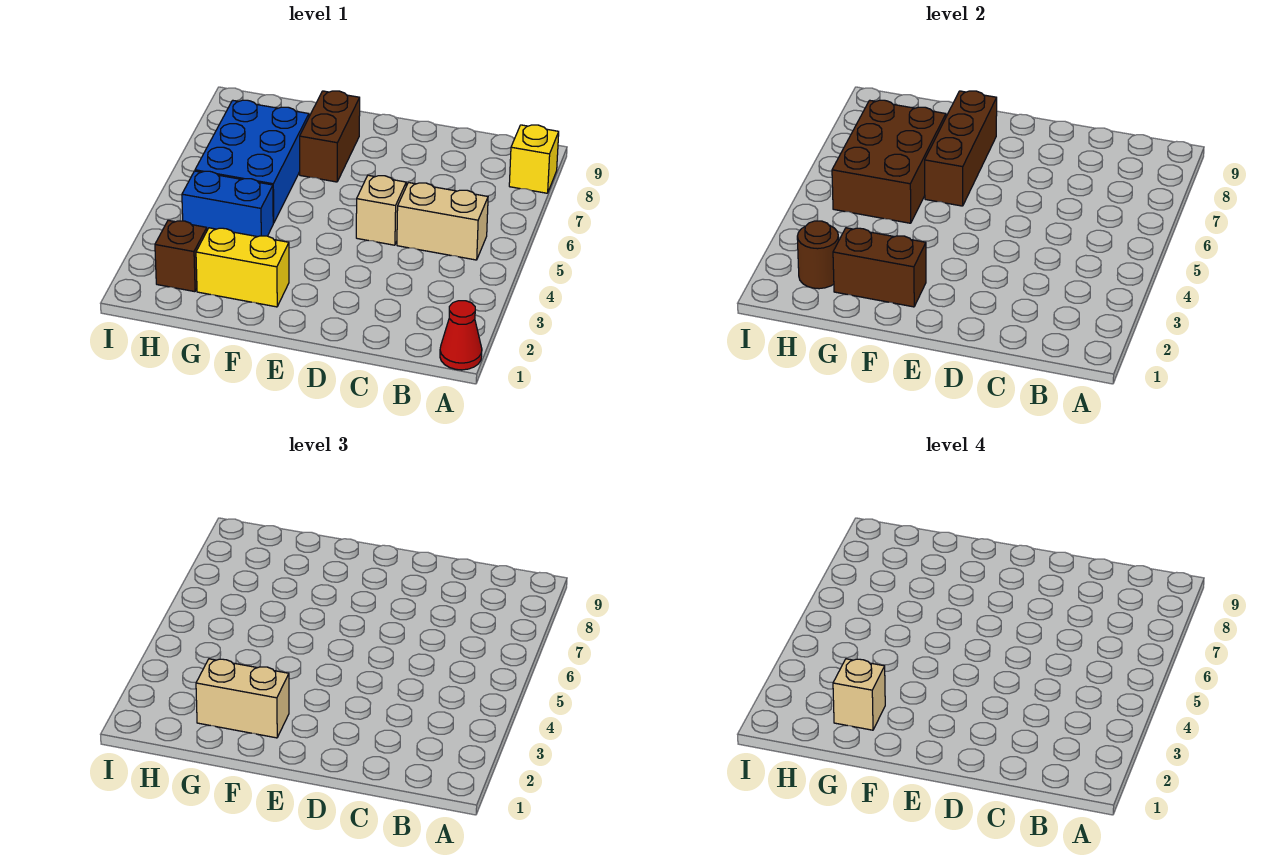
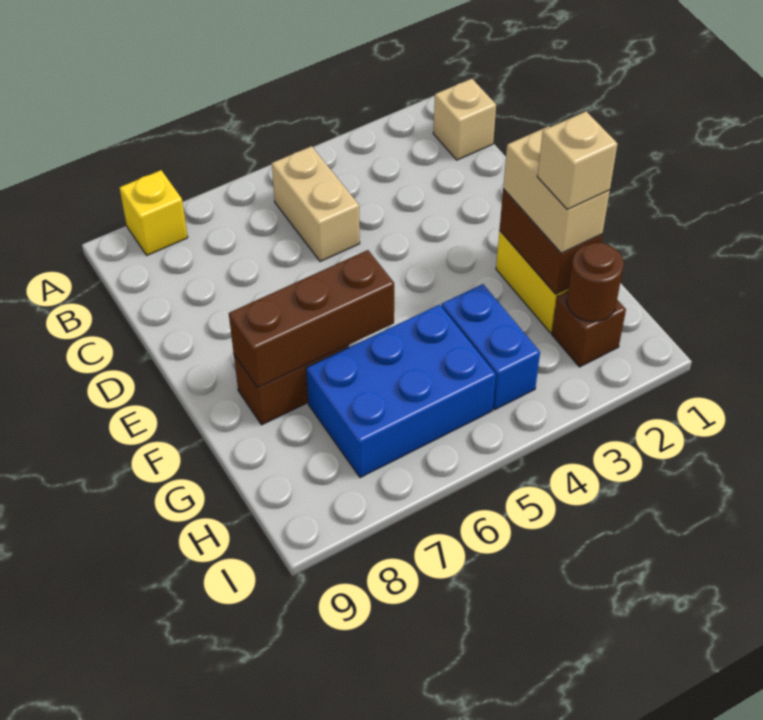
red 1x1 cone [440,301,482,370] -> none
tan 1x1 brick [356,175,406,245] -> tan 1x1 brick moved to [433,79,496,160]
brown 2x3 brick [832,100,946,223] -> none

